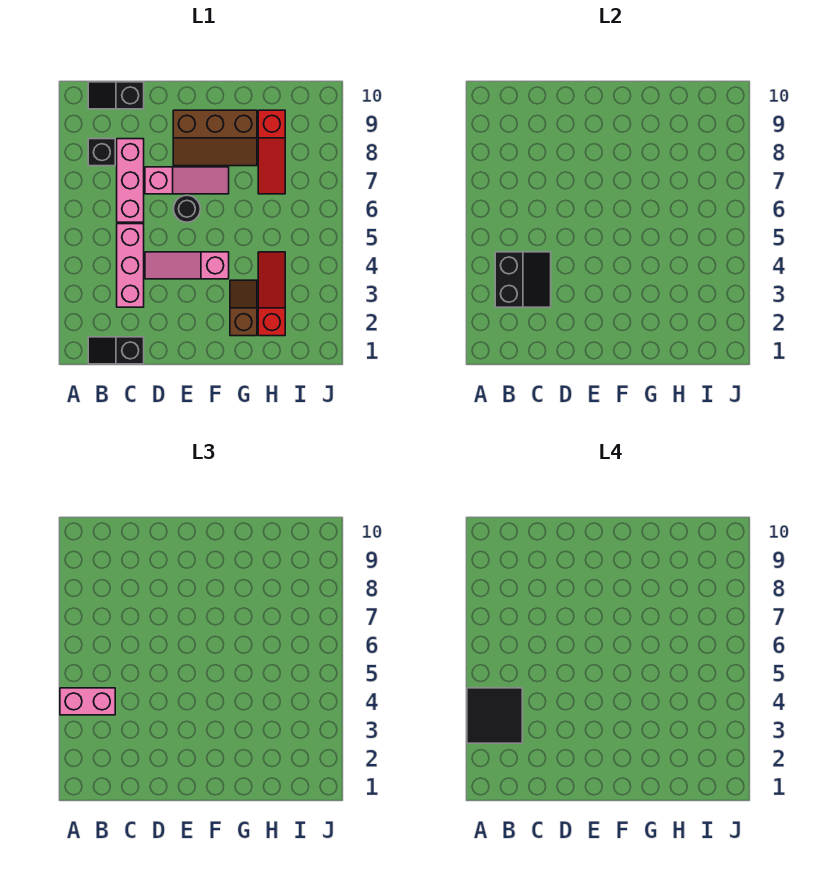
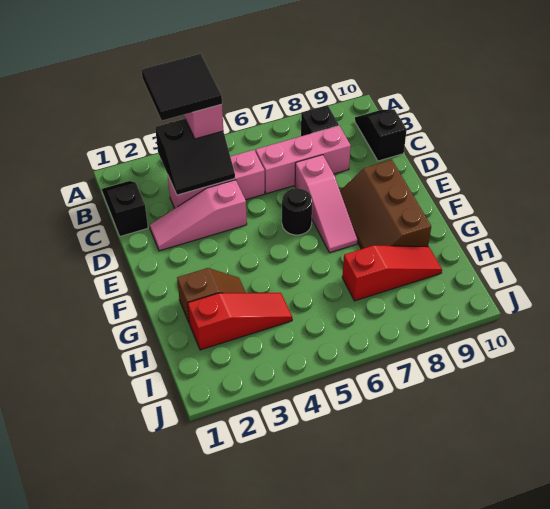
pink 1x3 slope [145,252,229,279] -> pink 1x3 slope turned to [150,180,247,251]
red 1x3 slope [258,110,285,194] -> red 1x3 slope turned to [342,245,442,301]

